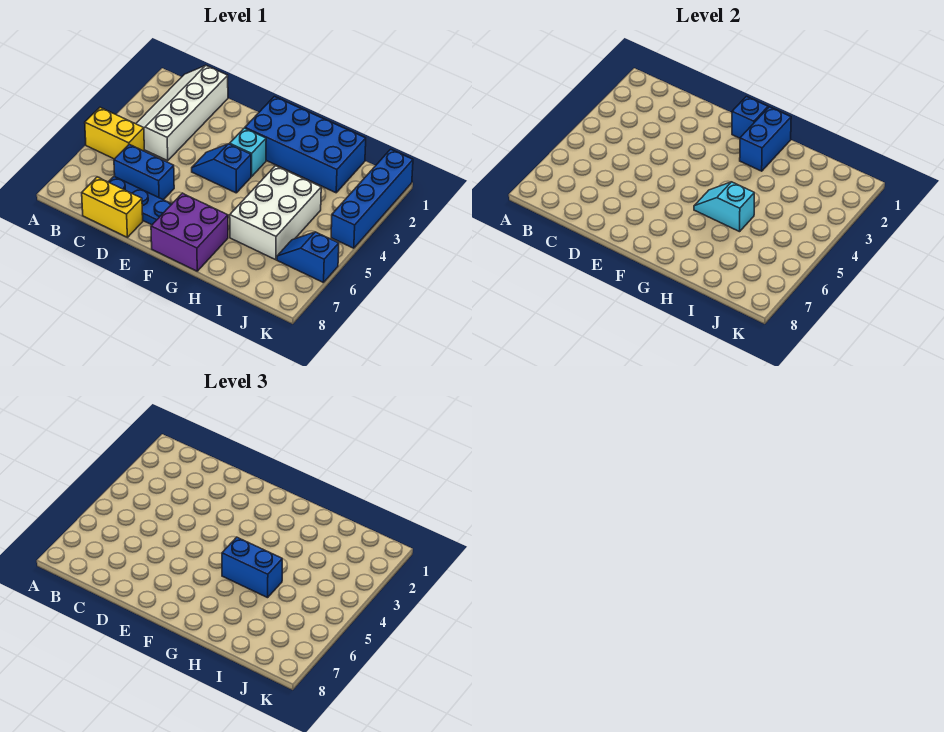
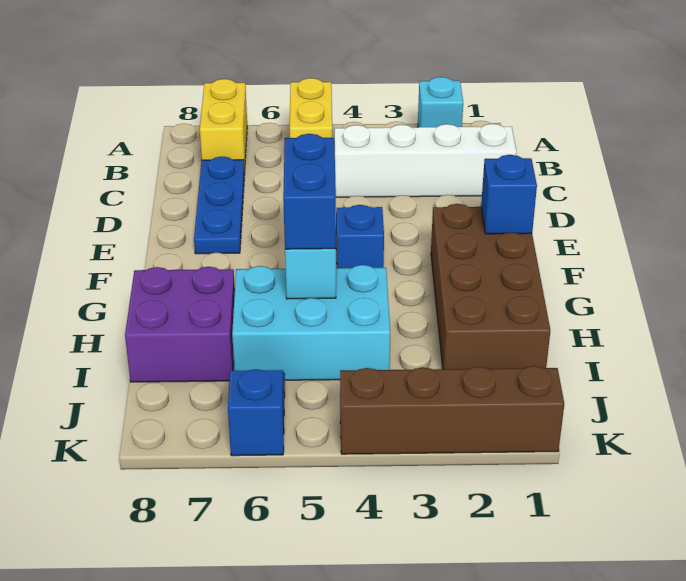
blue 1x2 brick [114,144,174,200] -> none
yellow 1x2 brick [82,177,143,237] -> yellow 1x2 brick moved to [200,79,247,172]
blue 2x4 brick [245,97,366,193] -> brown 2x4 brick [431,204,550,369]
cyan 1x1 brick [230,128,266,177] -> cyan 1x1 brick moved to [418,77,463,127]
purple 2x2 brick [151,193,228,271] -> purple 2x2 brick moved to [125,267,235,382]
blue 1x2 brick [740,107,791,171] -> none
white 2x3 brick [230,166,321,260] -> cyan 2x3 brick [232,265,390,380]
blue 1x4 brick [331,149,413,248] -> brown 1x4 brick [340,366,564,454]

